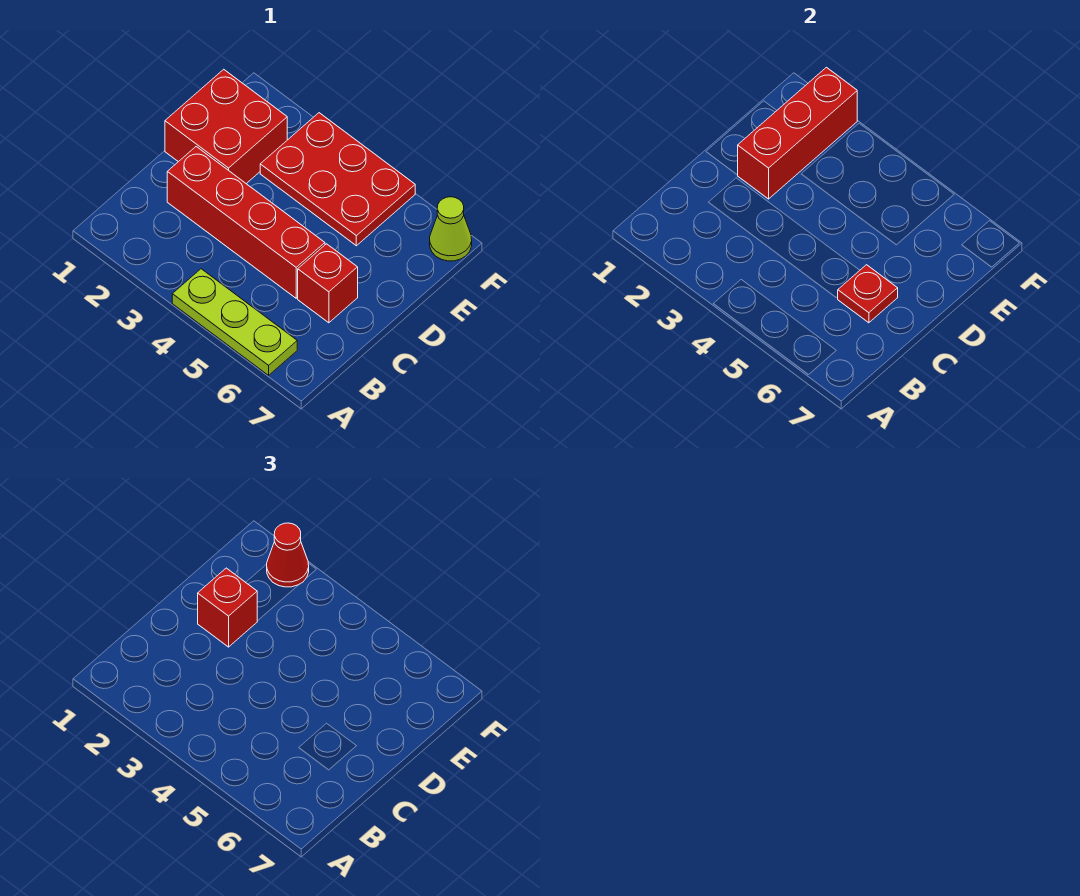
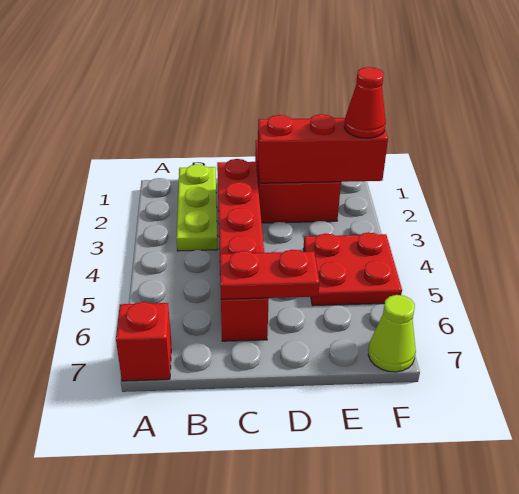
lime 1x3 plate [172,269,297,375] -> lime 1x3 plate moved to [176,164,217,251]
red 1x1 plate [837,265,898,323] -> red 1x2 plate [220,250,319,299]
red 1x1 brick [198,568,257,647] -> red 1x1 brick moved to [116,302,171,381]
red 2x3 plate [260,113,415,246] -> red 2x2 plate [303,232,402,306]

